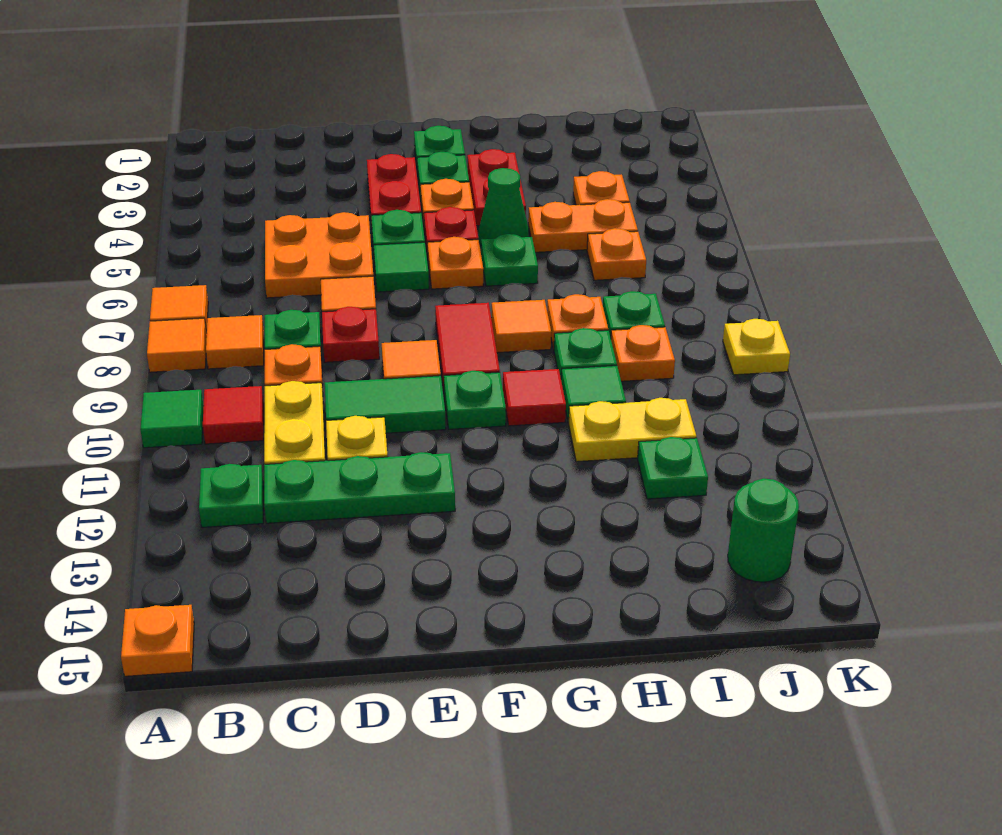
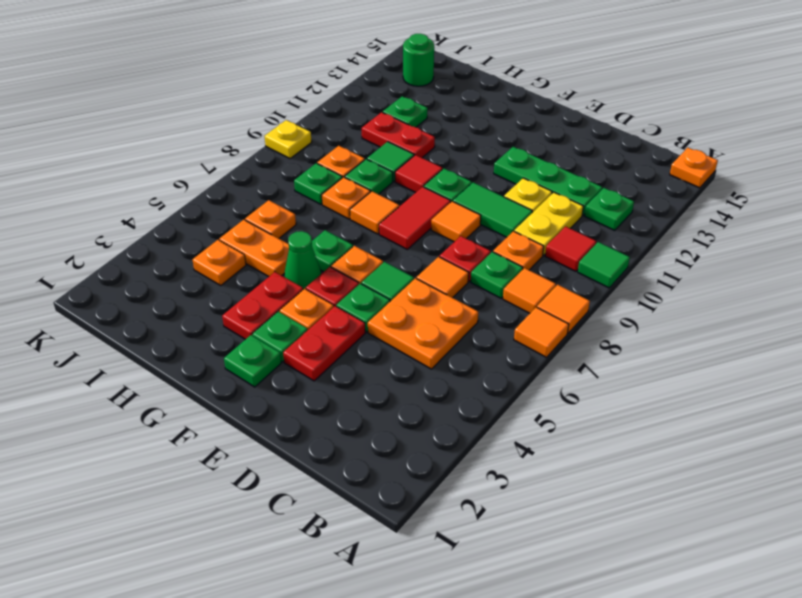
yellow 1x2 plate [569,398,697,462] -> red 1x2 plate [362,112,435,158]

